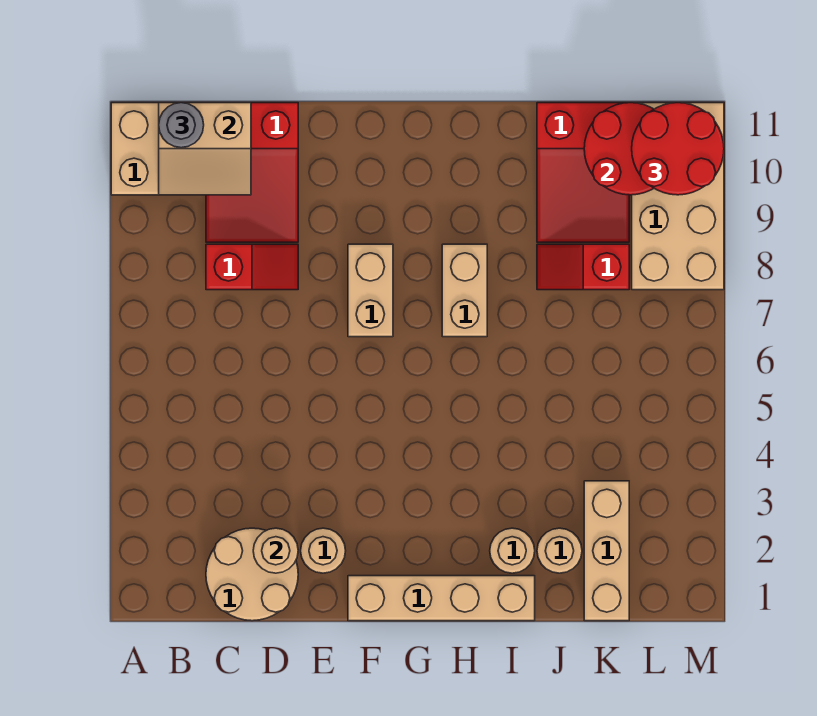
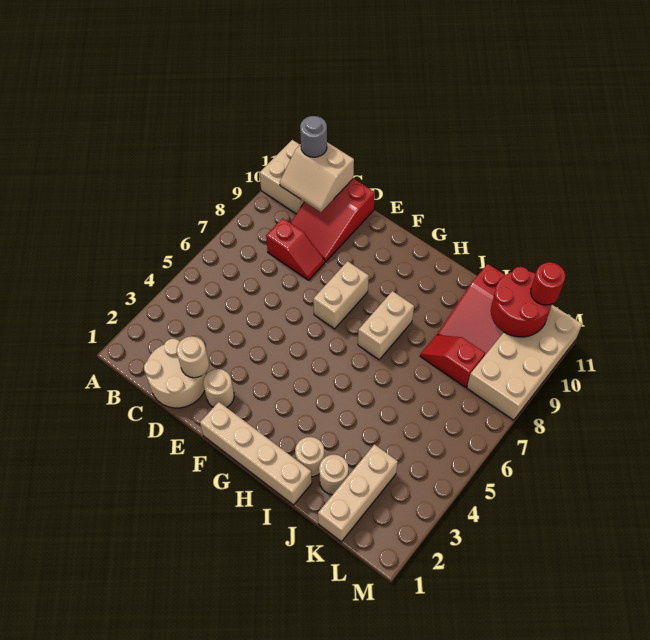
red 2x2 round brick [632,103,724,195] -> red 1x1 round brick [531,262,565,305]

